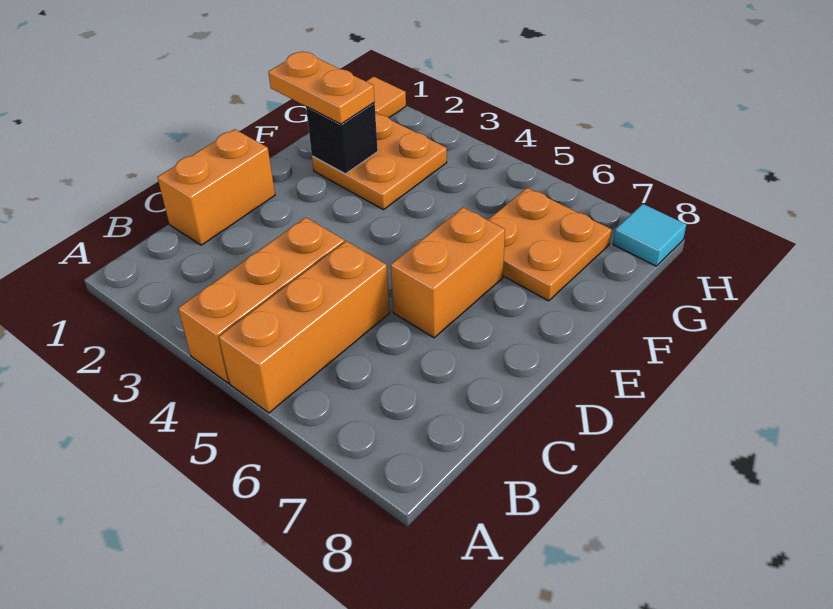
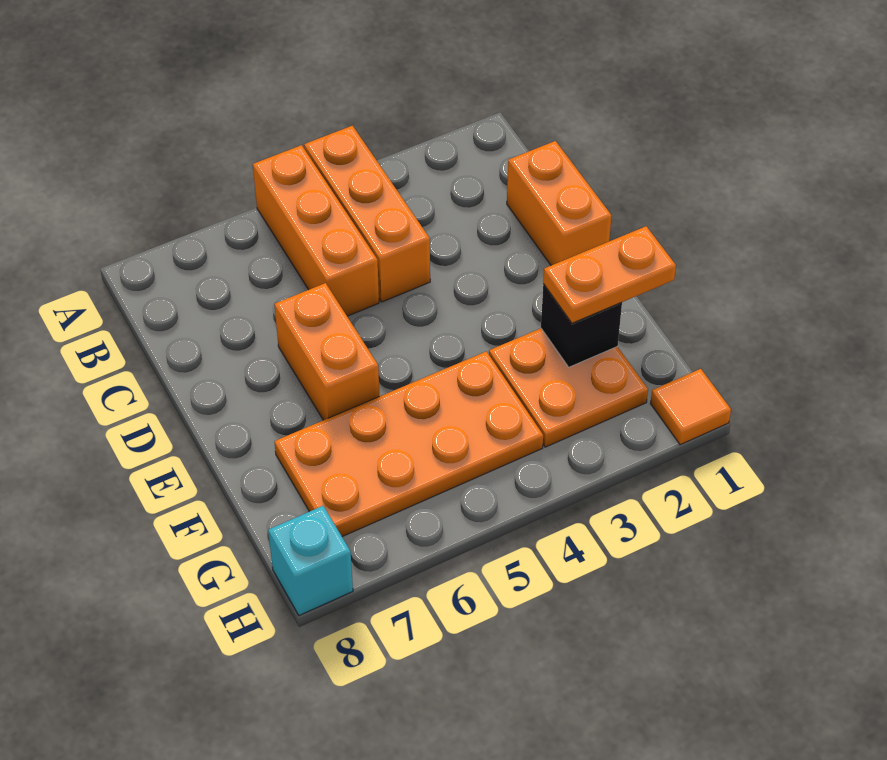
orange 2x2 plate [488,188,612,301] -> orange 2x4 plate [274,351,543,537]
cyan 1x1 tile [613,204,686,266] -> cyan 1x1 brick [268,506,353,615]

